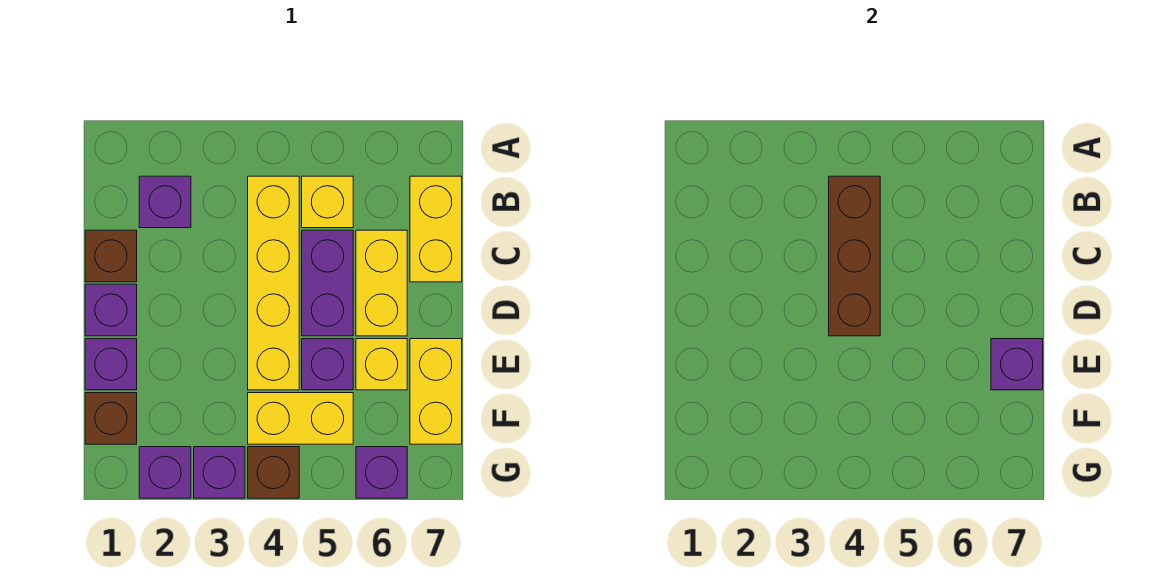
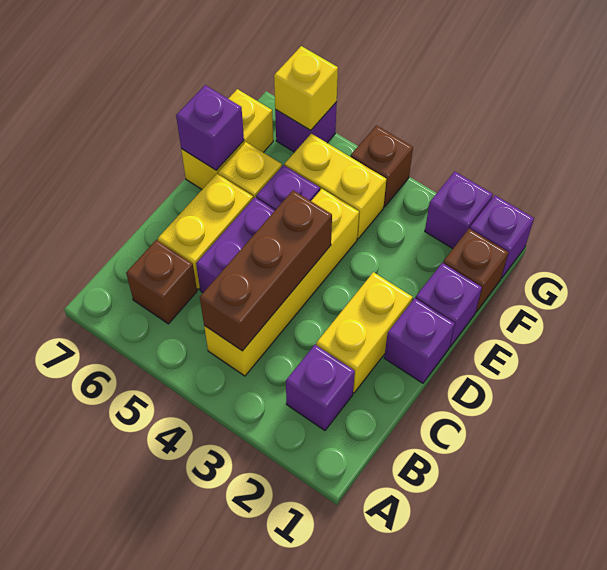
yellow 1x1 brick [302,176,353,228] -> yellow 1x1 brick moved to [274,46,338,130]
yellow 1x2 brick [410,176,462,282] -> yellow 1x2 brick moved to [316,272,413,393]
brown 1x1 brick [85,230,137,282] -> brown 1x1 brick moved to [126,240,197,324]
purple 1x1 brick [194,447,245,498] -> purple 1x1 brick moved to [470,195,534,278]

